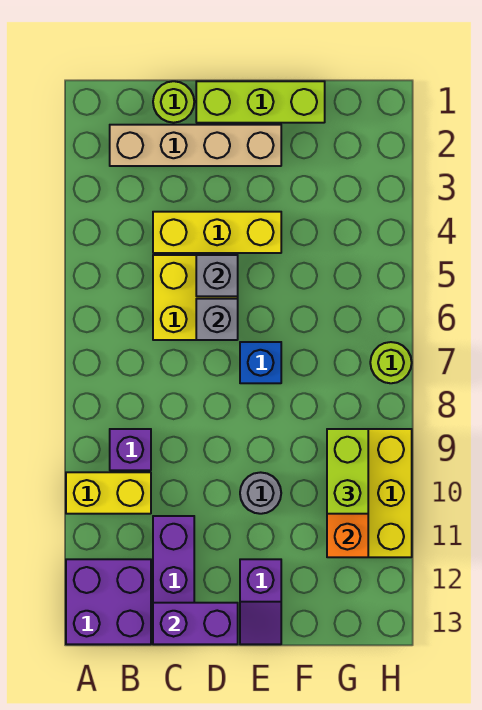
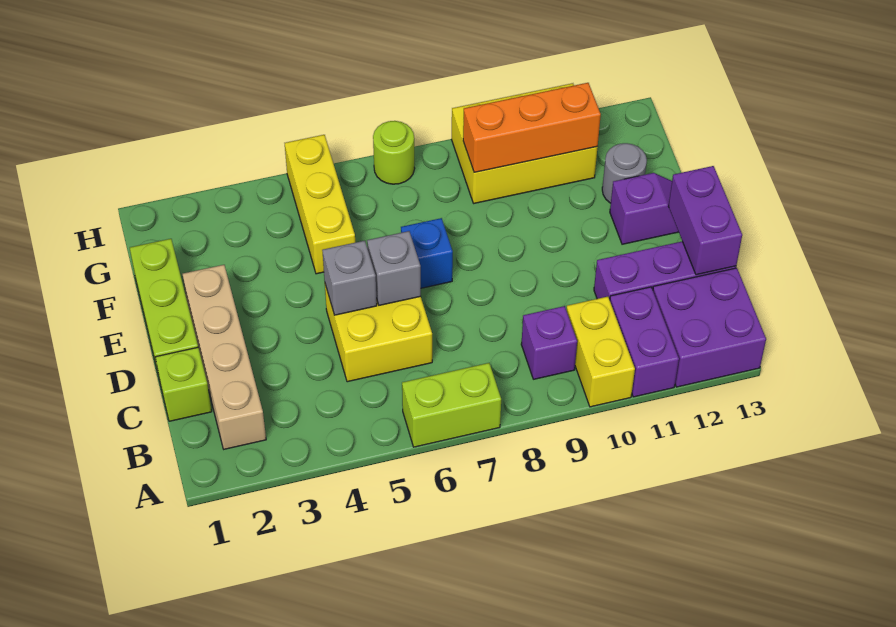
none -> purple 1x2 brick [610,287,679,397]
lime 1x1 round brick [153,81,194,123] -> lime 1x1 brick [155,347,212,421]
yellow 1x3 brick [153,212,281,253] -> yellow 1x3 brick moved to [285,135,355,274]
grey 1x1 round brick [240,472,281,514] -> grey 1x1 round brick moved to [602,143,647,203]
lime 1x2 brick [327,429,368,514] -> lime 1x2 brick moved to [402,363,501,447]

